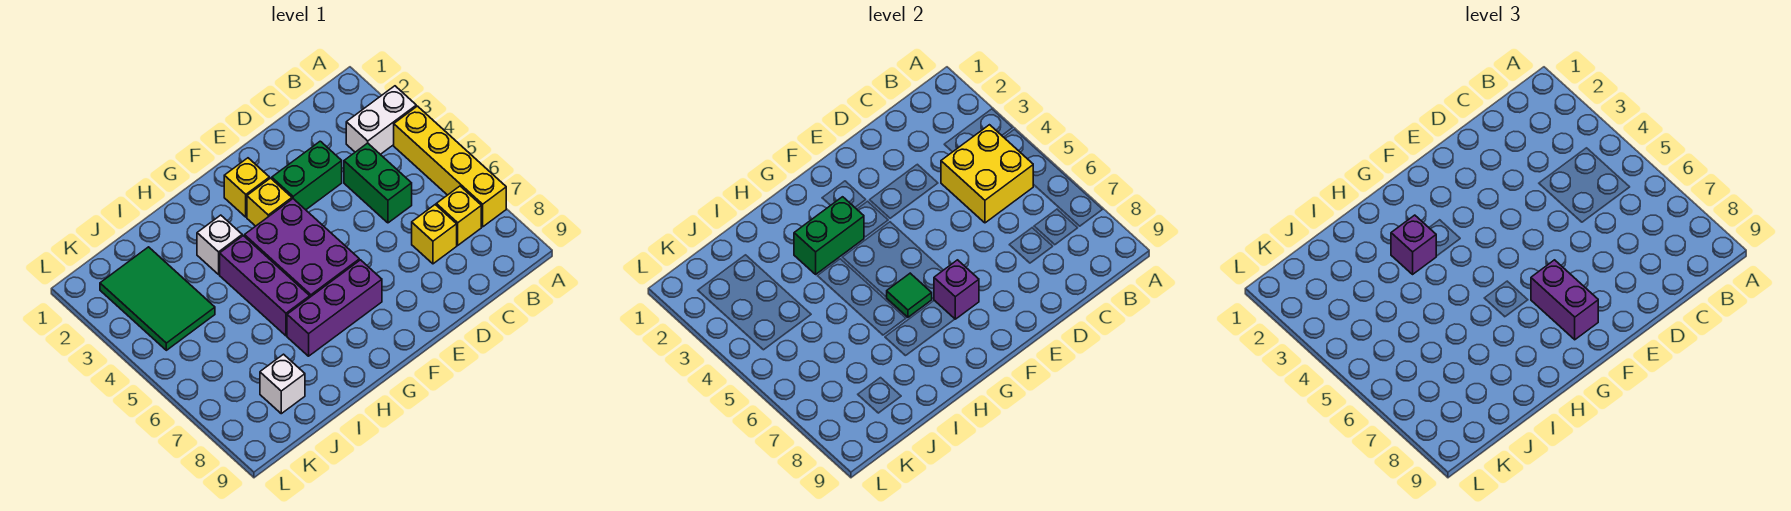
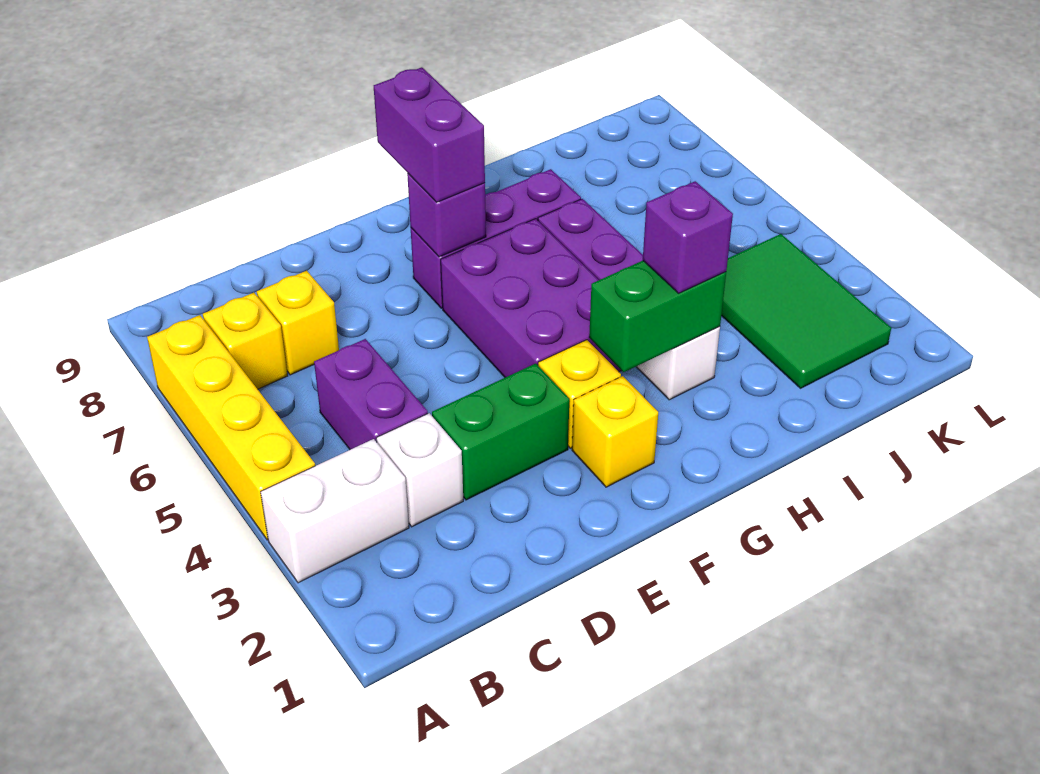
yellow 2x2 brick [941,125,1033,223] -> none
green 1x2 brick [344,143,412,223] -> purple 1x2 brick [314,339,428,450]
green 1x1 tile [887,273,932,317] -> none
white 1x1 brick [260,354,305,414] -> white 1x1 brick moved to [377,413,463,527]

